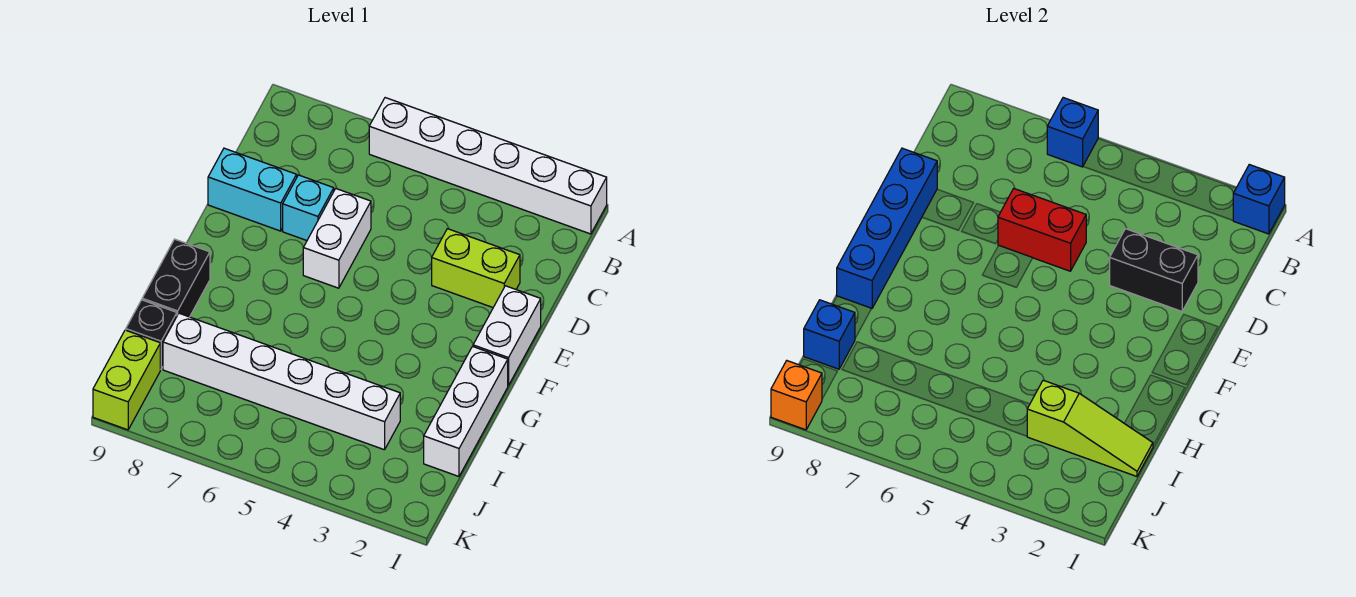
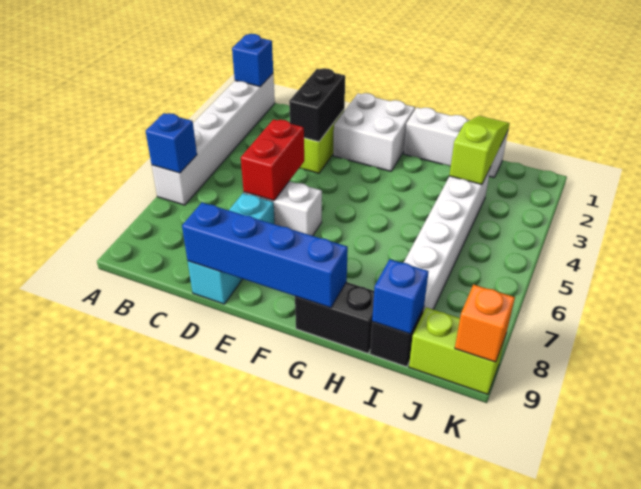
white 1x2 brick [473,286,541,386] -> white 2x2 brick [333,93,415,171]

